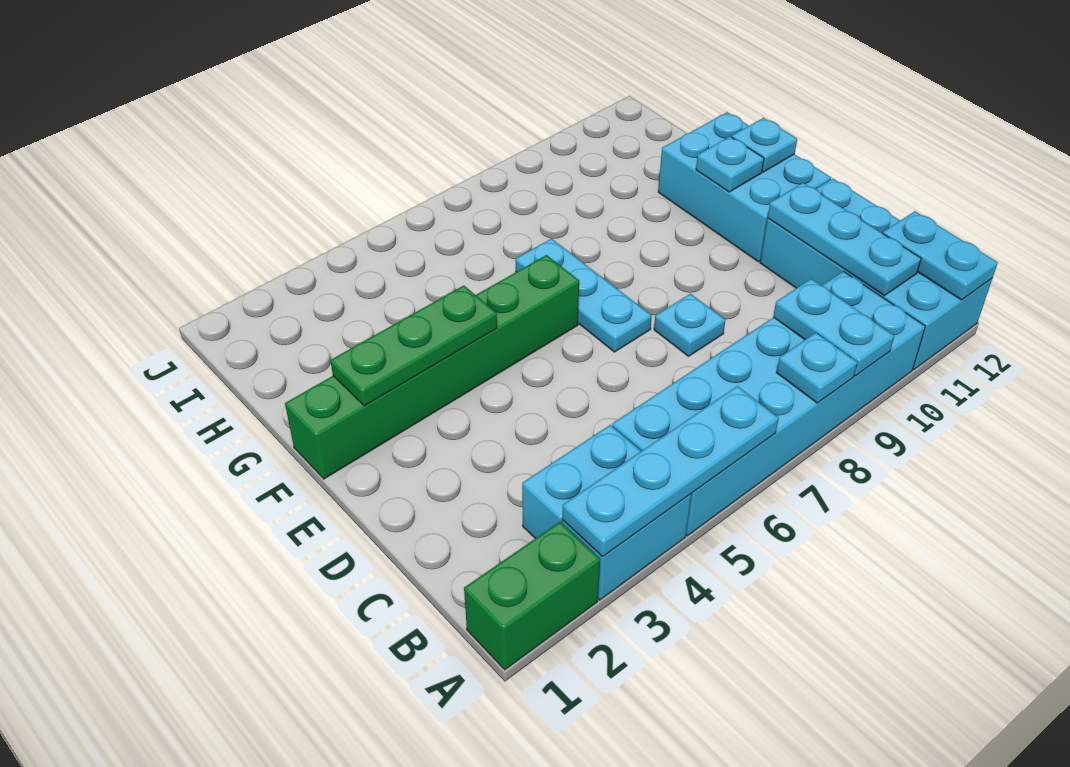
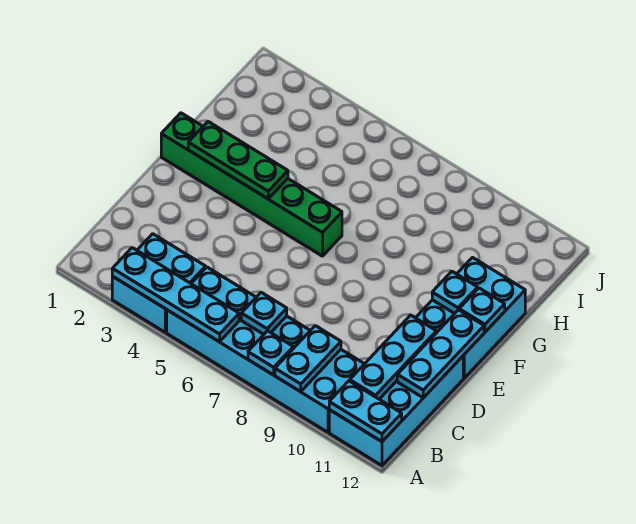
green 1x2 brick [464,522,600,670] -> none
cyan 1x2 plate [883,211,998,300] -> cyan 1x2 plate turned to [329,381,402,442]
cyan 1x1 plate [654,294,725,356] -> cyan 1x1 plate moved to [241,292,287,334]
cyan 1x3 plate [516,238,652,352] -> cyan 1x3 plate moved to [397,310,484,398]

